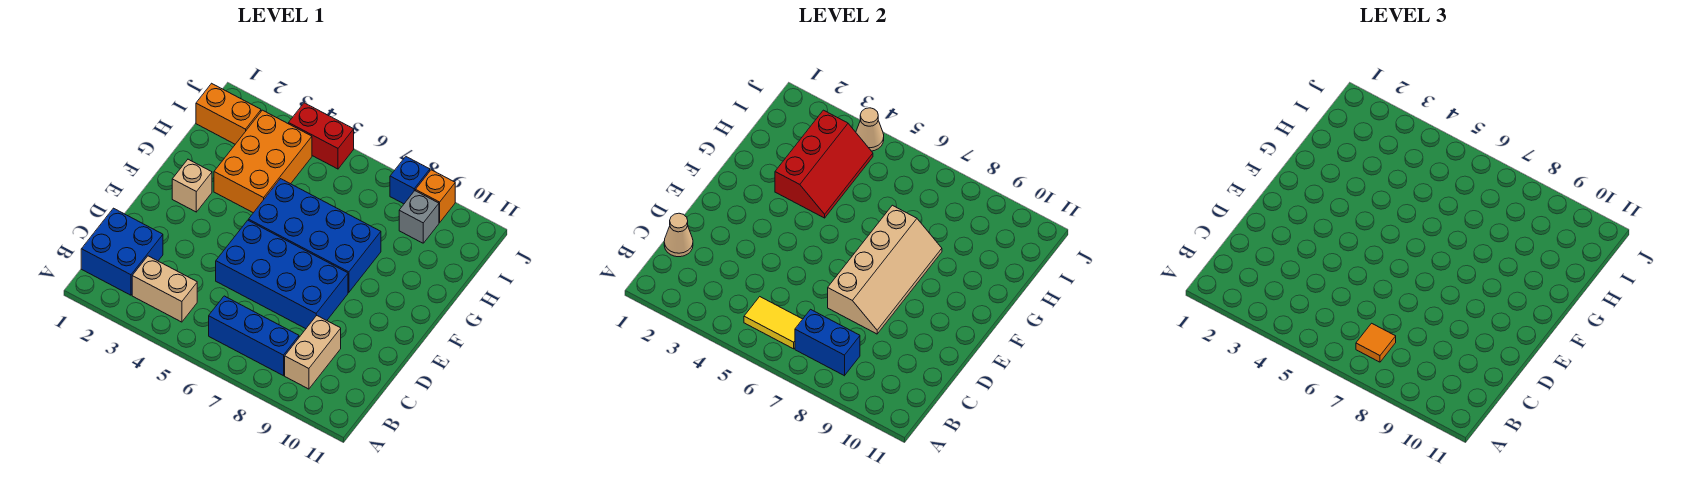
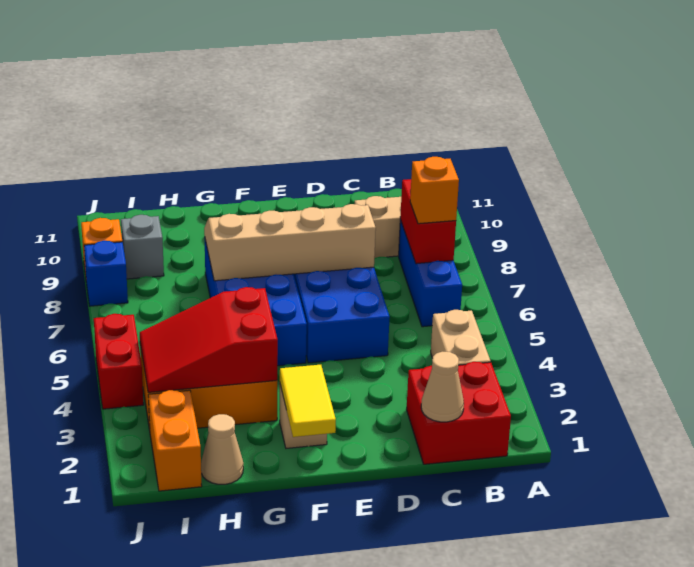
blue 2x2 brick [81,208,163,295] -> red 2x2 brick [406,362,511,464]
yellow 1x2 tile [744,297,802,349] -> yellow 1x2 tile moved to [280,365,336,437]
blue 1x2 brick [795,309,860,376] -> red 1x2 brick [400,179,456,264]
orange 1x1 tile [1356,323,1396,362] -> orange 1x1 brick [410,157,459,224]
red 2x3 slope [775,110,873,218] -> red 2x3 slope turned to [140,287,278,392]
tan 1x1 cone [856,108,884,151] -> tan 1x1 cone moved to [201,414,243,484]

